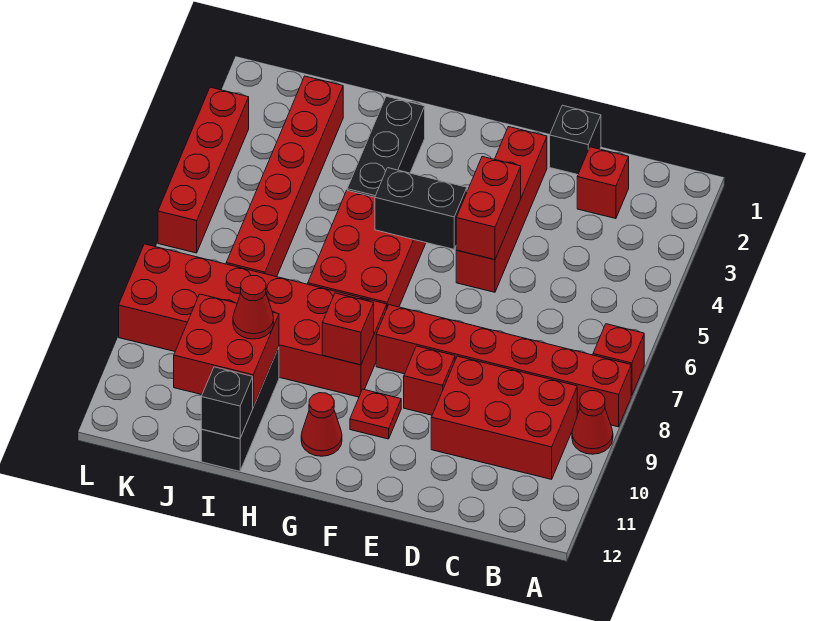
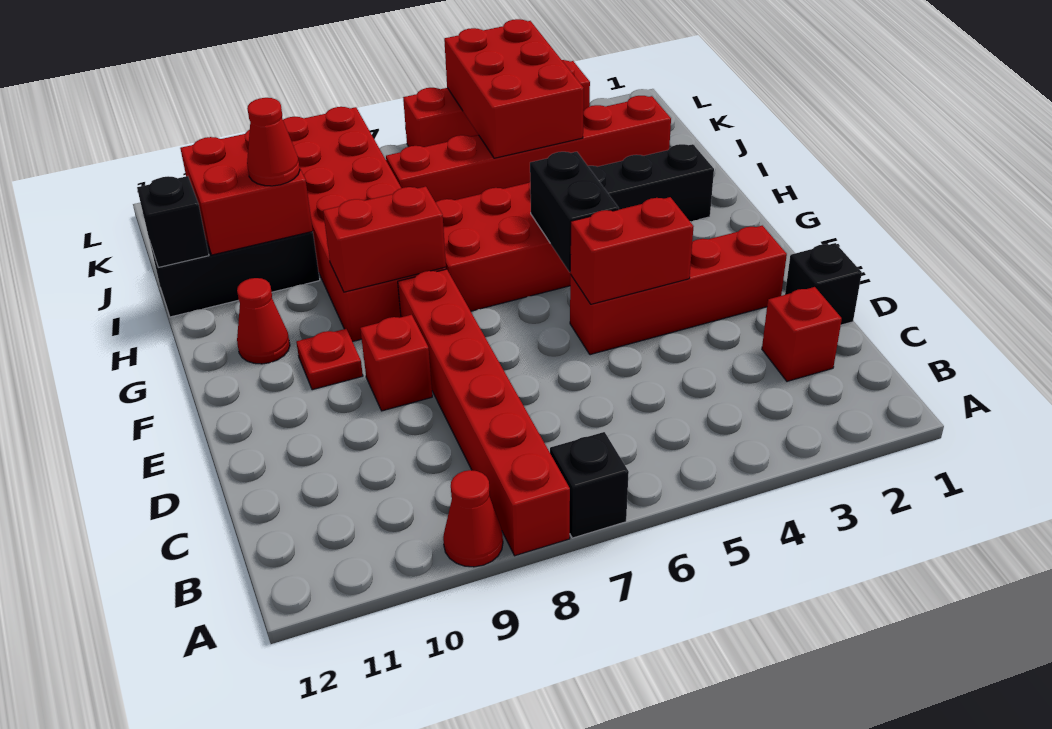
red 1x1 brick [593,324,644,396] -> black 1x1 brick [550,432,629,538]
red 2x3 brick [431,356,577,479] -> red 2x3 brick moved to [444,19,584,158]
red 1x1 brick [322,293,374,365] -> red 1x2 brick [323,186,446,292]

